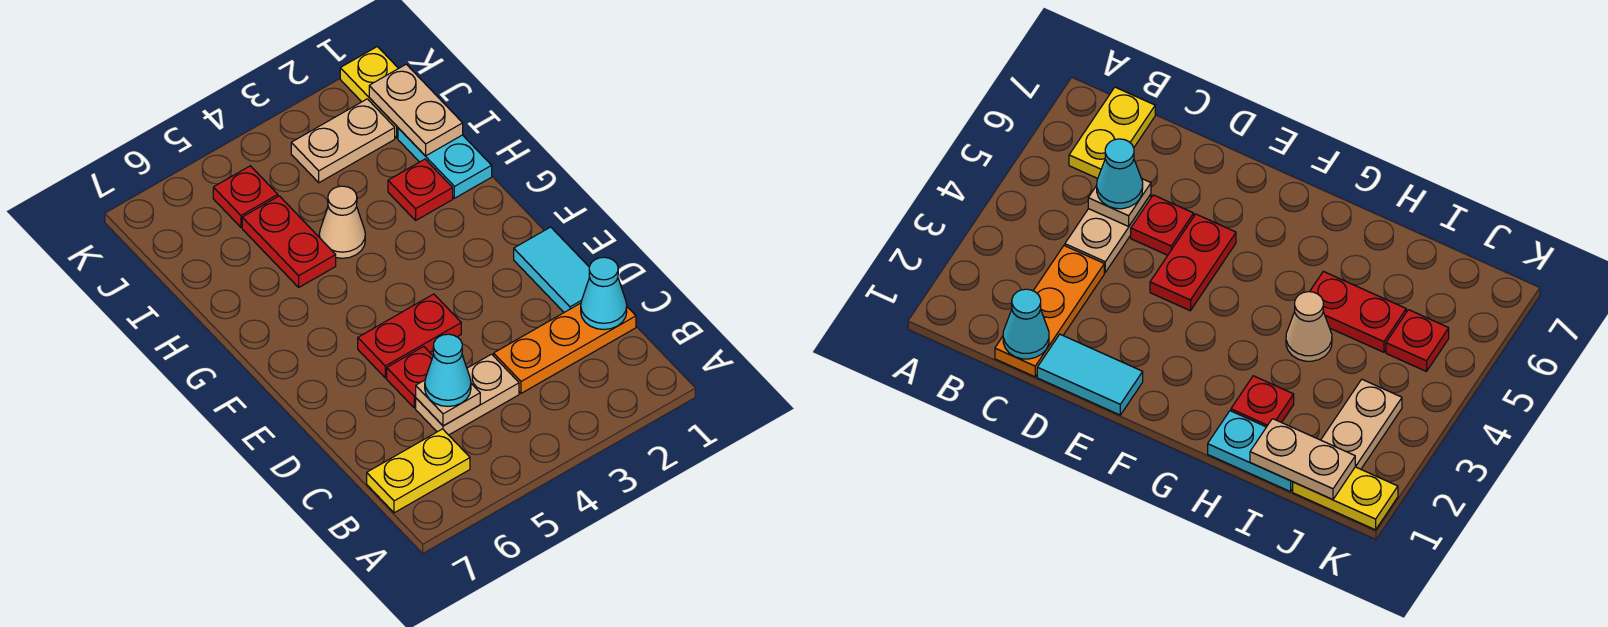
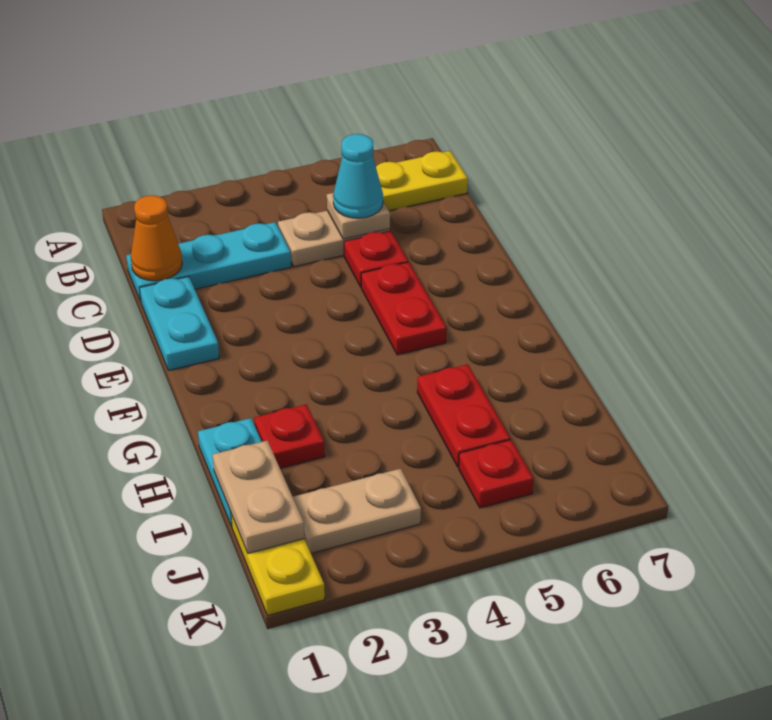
orange 1x3 plate [494,303,636,393] -> cyan 1x3 plate [126,222,291,301]
cyan 1x1 cone [581,257,627,330] -> orange 1x1 cone [131,195,182,281]
cyan 1x2 tile [514,227,589,312] -> cyan 1x2 plate [139,276,219,371]
red 1x2 plate [358,294,461,378] -> red 1x2 plate turned to [361,262,447,355]
tan 1x1 cone [319,186,365,258] -> none

